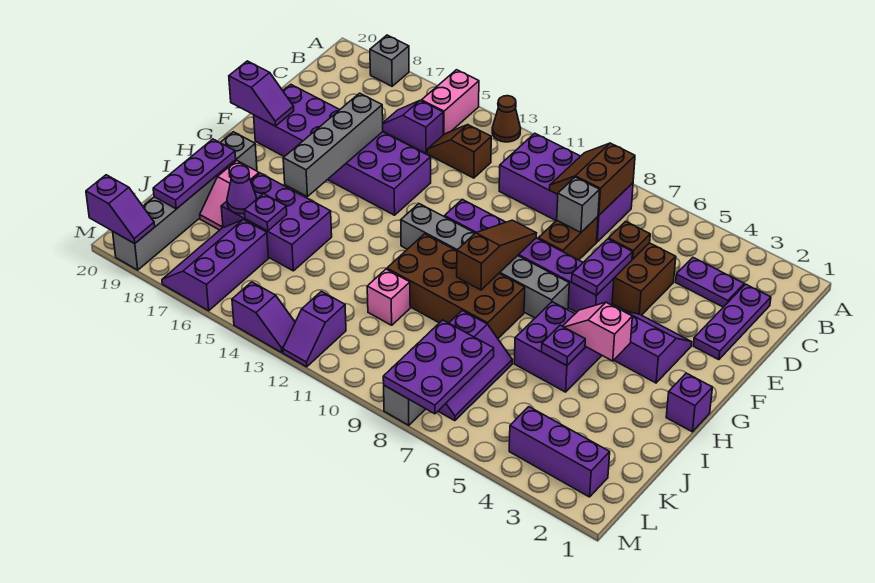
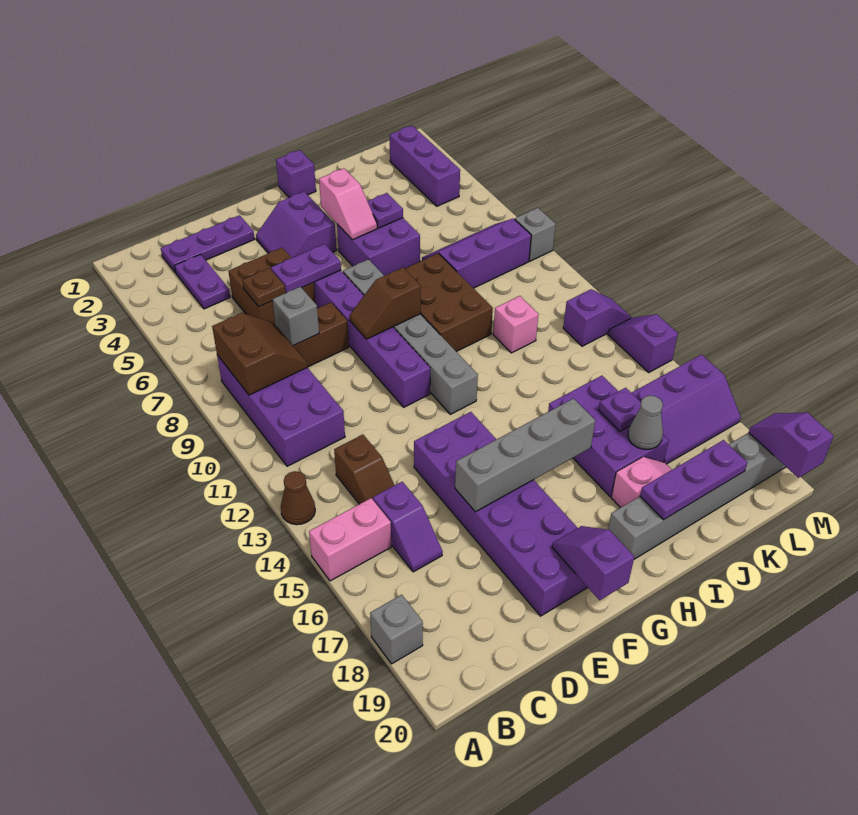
brown 2x2 slope [550,143,635,215] -> brown 2x2 slope turned to [212,313,308,395]
brown 1x3 slope [457,220,537,290] -> brown 1x2 slope [349,268,421,339]
brown 2x4 brick [387,234,525,338] -> brown 2x3 brick [405,253,493,352]
purple 1x1 cone [227,166,257,214] -> grey 1x1 cone [628,396,663,450]
purple 2x3 plate [383,320,494,414] -> none

